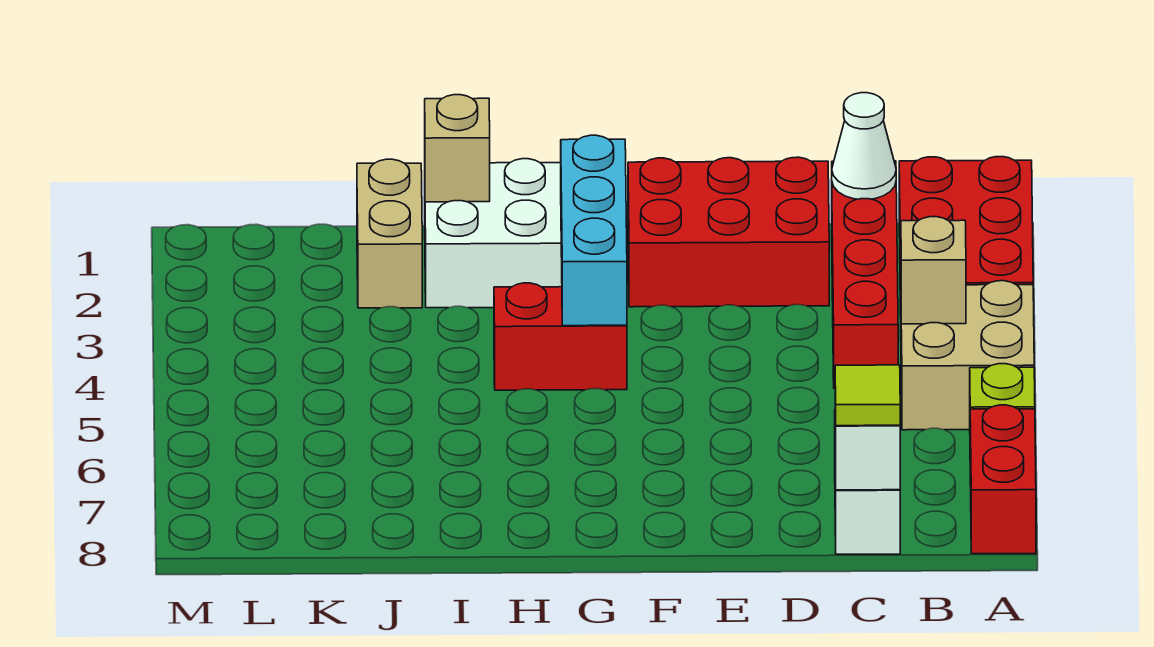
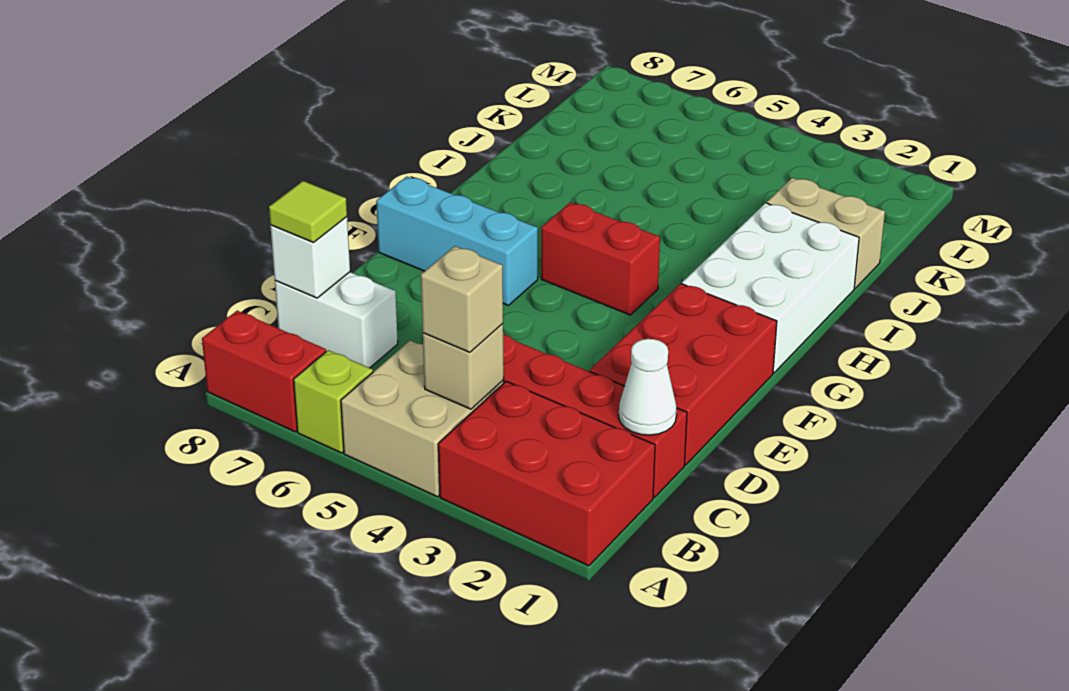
cyan 1x3 brick [561,135,627,326] -> cyan 1x3 brick moved to [376,177,538,306]
red 1x2 brick [494,283,627,390] -> red 1x2 brick turned to [541,202,660,315]
tan 1x1 brick [425,95,490,202] -> tan 1x1 brick moved to [421,246,503,352]

